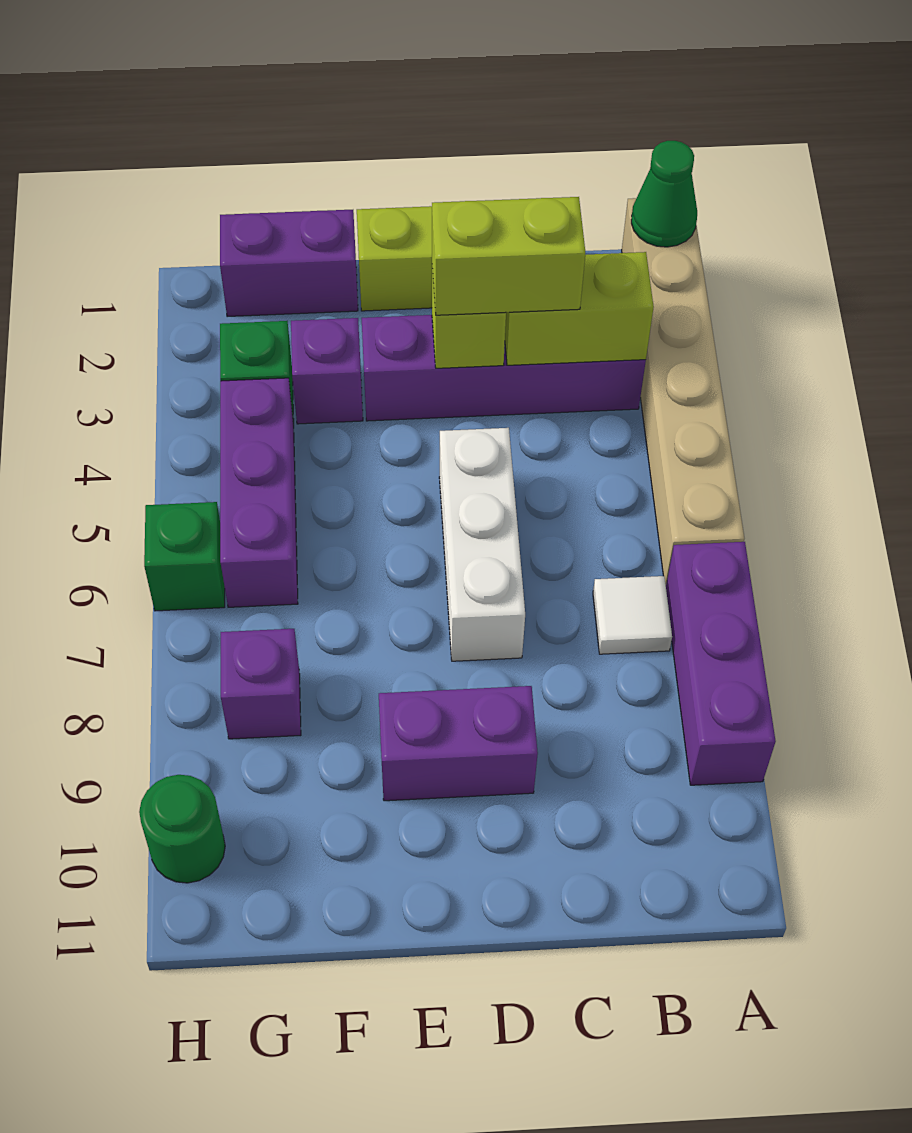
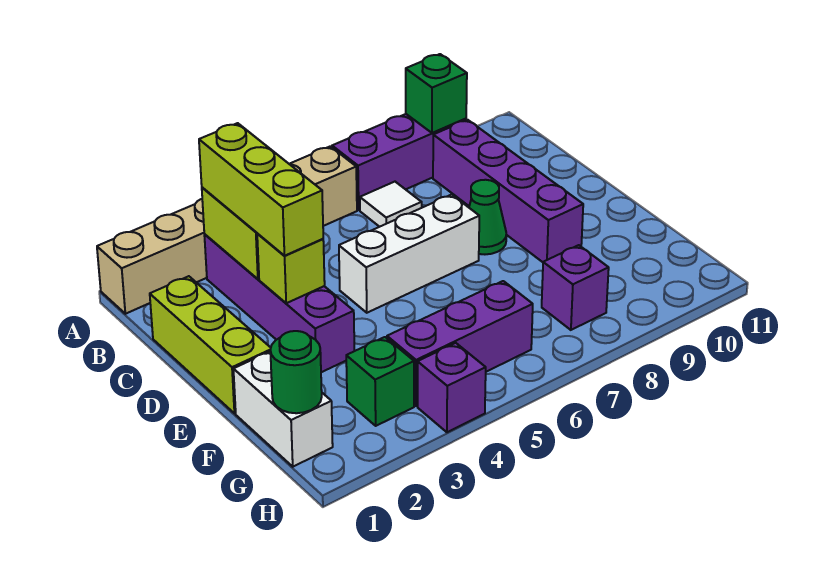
green 1x1 cone [631,141,697,247] -> green 1x1 cone moved to [469,180,506,254]
lime 1x2 brick [432,197,585,315] -> lime 1x3 brick [199,123,323,256]
purple 1x2 brick [379,686,538,801] -> purple 1x4 brick [433,120,583,262]
purple 1x2 brick [220,210,358,317] -> white 1x2 brick [233,352,333,467]
purple 1x1 brick [291,318,363,424] -> purple 1x1 brick moved to [418,343,486,432]
green 1x1 brick [144,502,225,611] -> green 1x1 brick moved to [406,54,467,133]
green 1x1 round brick [139,775,225,883] -> green 1x1 round brick moved to [270,331,322,413]

